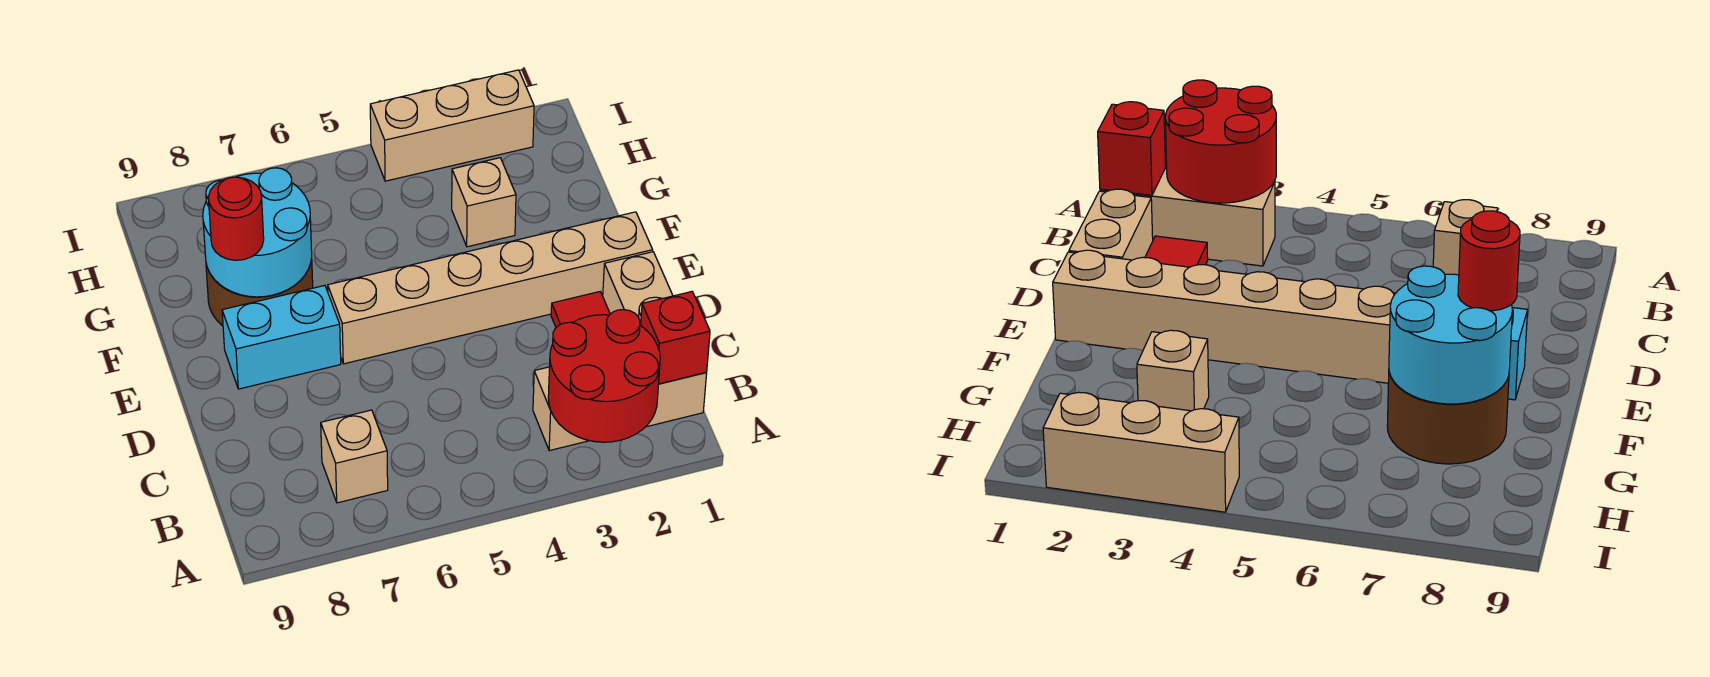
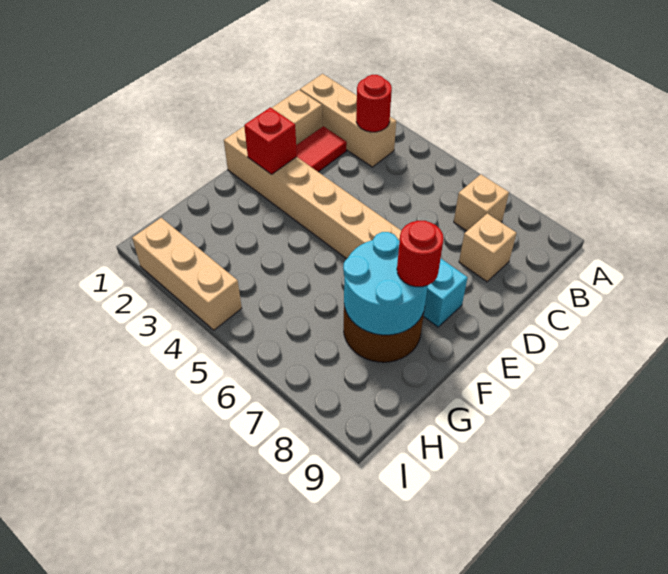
red 2x2 round brick [548,310,660,442] -> red 1x1 round brick [356,75,392,132]
red 1x1 brick [641,292,710,384] -> red 1x1 brick moved to [244,107,297,174]
tan 1x1 brick [452,158,516,247] -> tan 1x1 brick moved to [459,213,516,282]

